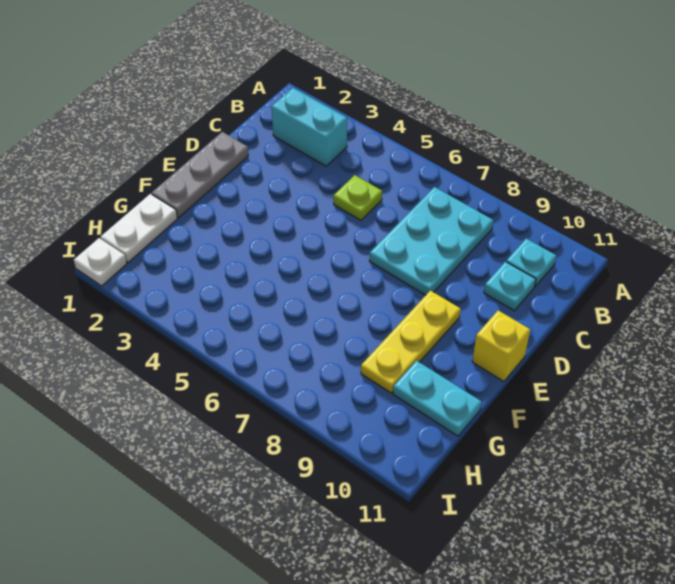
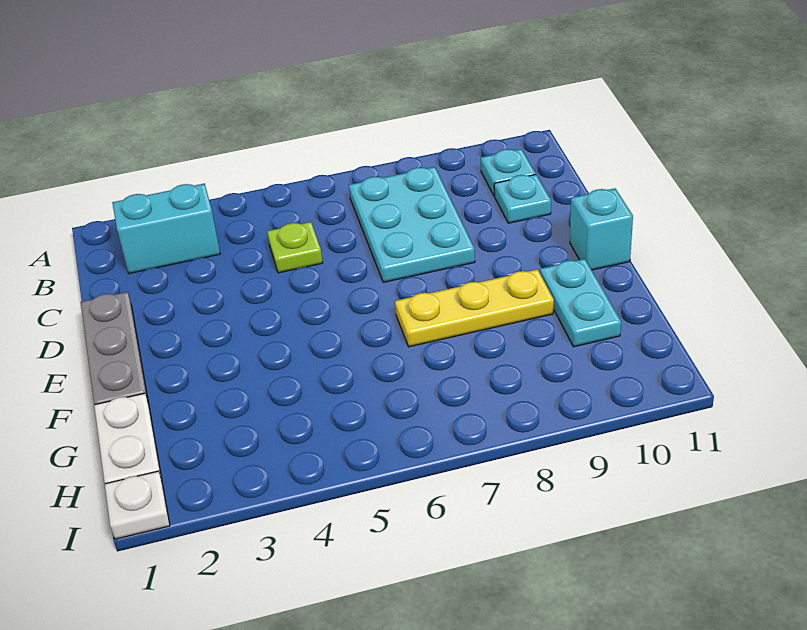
yellow 1x3 plate [361,291,461,393] -> yellow 1x3 plate turned to [395,269,554,347]
yellow 1x1 brick [472,311,530,381] -> cyan 1x1 brick [570,188,633,270]
cyan 1x2 plate [393,361,482,436] -> cyan 1x2 plate turned to [540,259,621,347]

